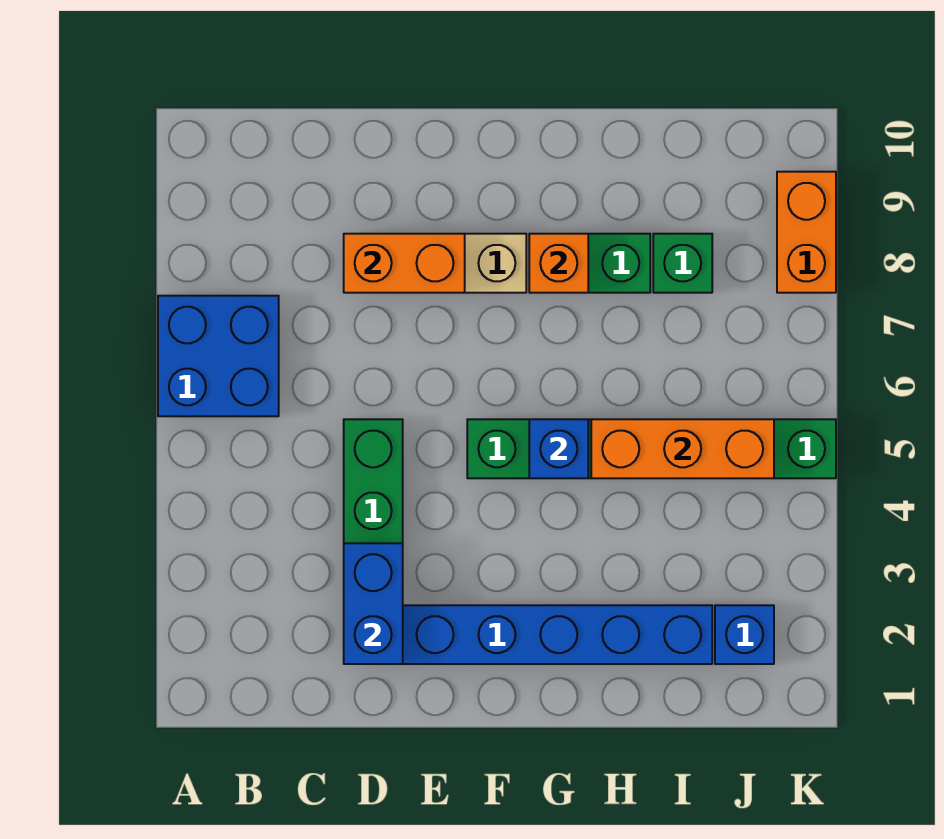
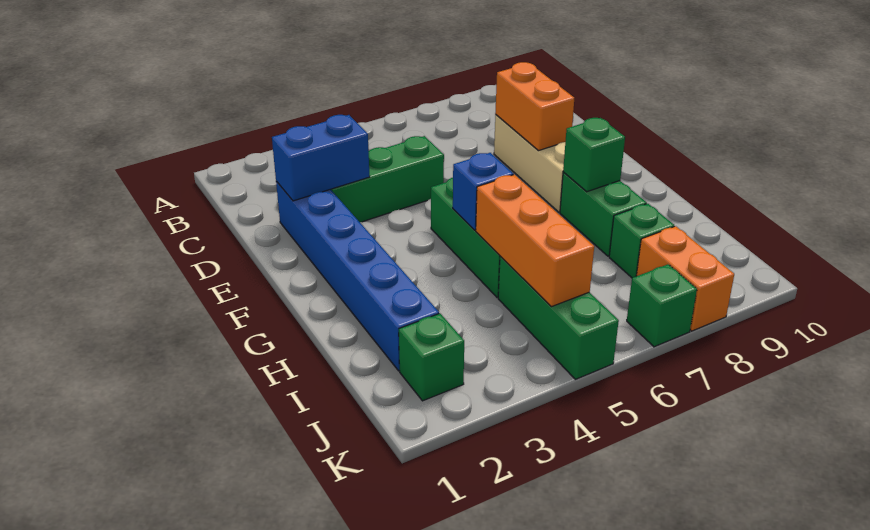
blue 2x2 brick [158,296,279,416] -> none
orange 1x1 brick [529,234,588,293] -> green 1x1 brick [563,118,625,192]
blue 1x1 brick [715,605,774,664] -> green 1x1 brick [399,314,464,401]
none -> green 1x1 brick [627,264,697,347]
orange 1x2 brick [777,172,836,293] -> orange 1x2 brick turned to [636,226,734,331]

